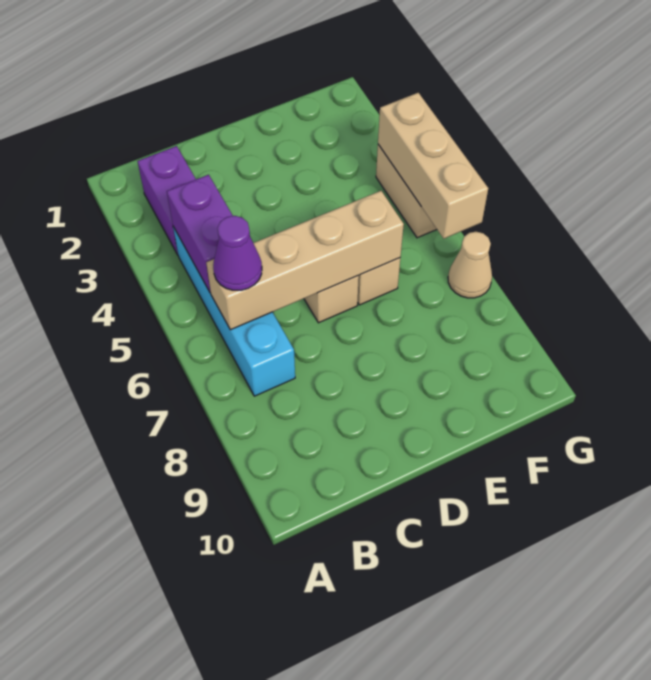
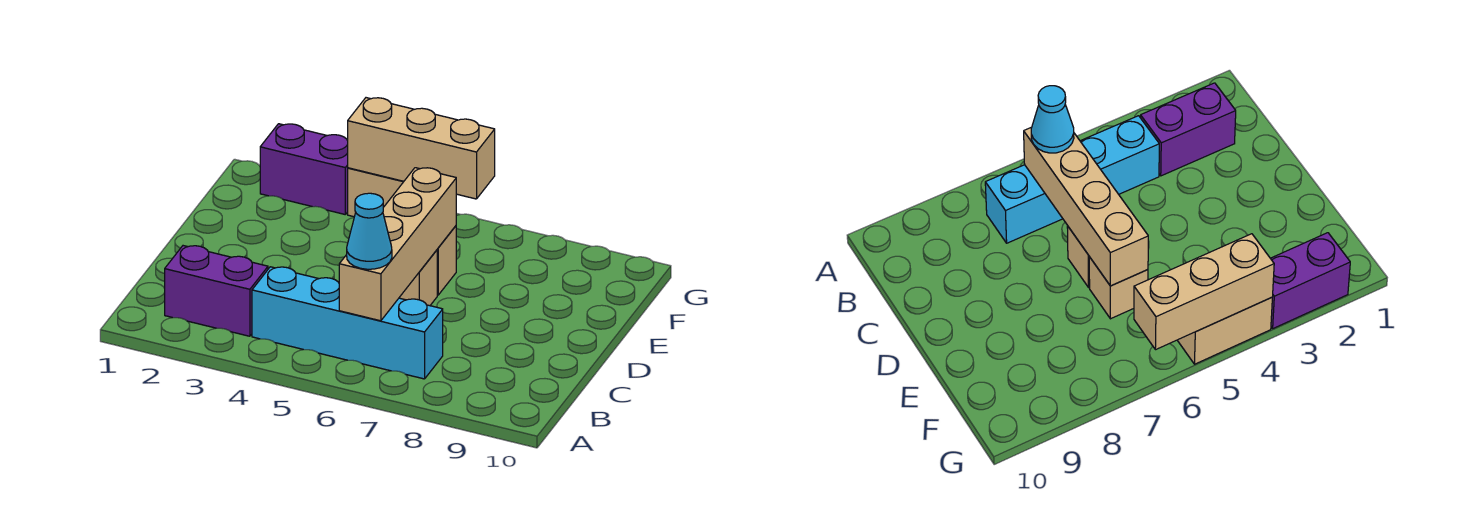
purple 1x2 brick [167,175,233,293] -> purple 1x2 brick moved to [260,124,348,214]
purple 1x1 cone [213,216,262,290] -> cyan 1x1 cone [347,193,392,269]
tan 1x1 cone [448,232,492,298] -> none

